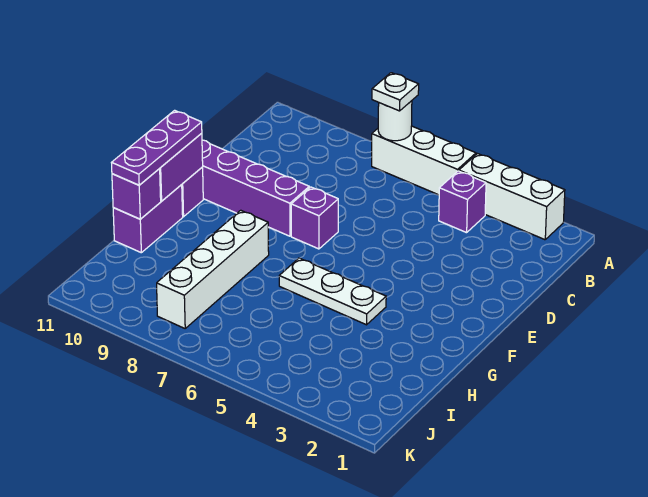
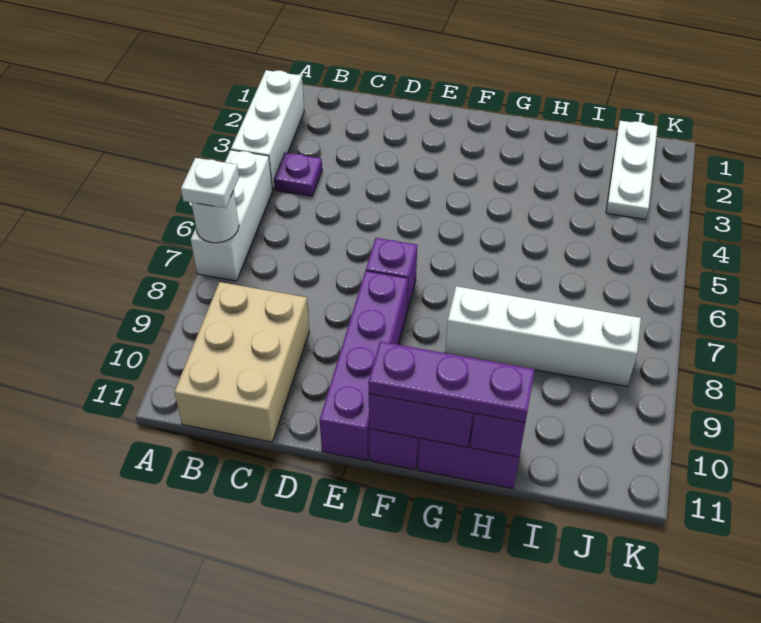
purple 1x1 brick [439,171,486,233] -> purple 1x1 plate [274,153,322,196]
none -> tan 2x3 brick [174,282,309,442]
white 1x3 plate [279,258,386,325] -> white 1x3 plate moved to [606,121,658,220]

